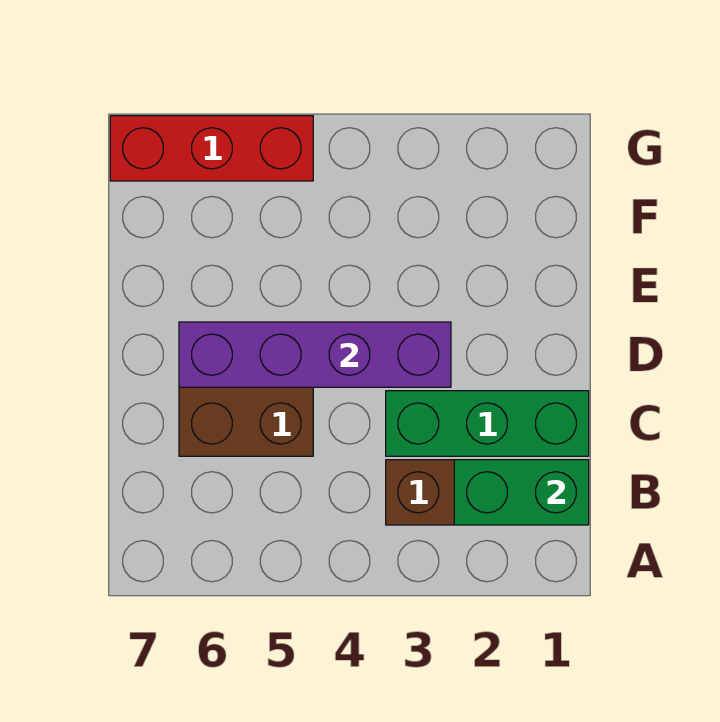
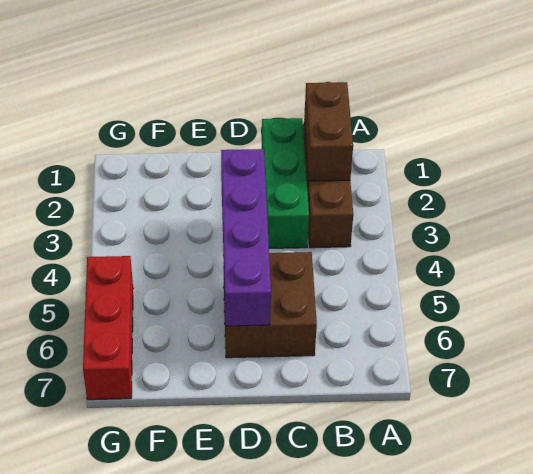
green 1x2 brick [454,460,589,525] -> brown 1x2 brick [304,82,353,181]

